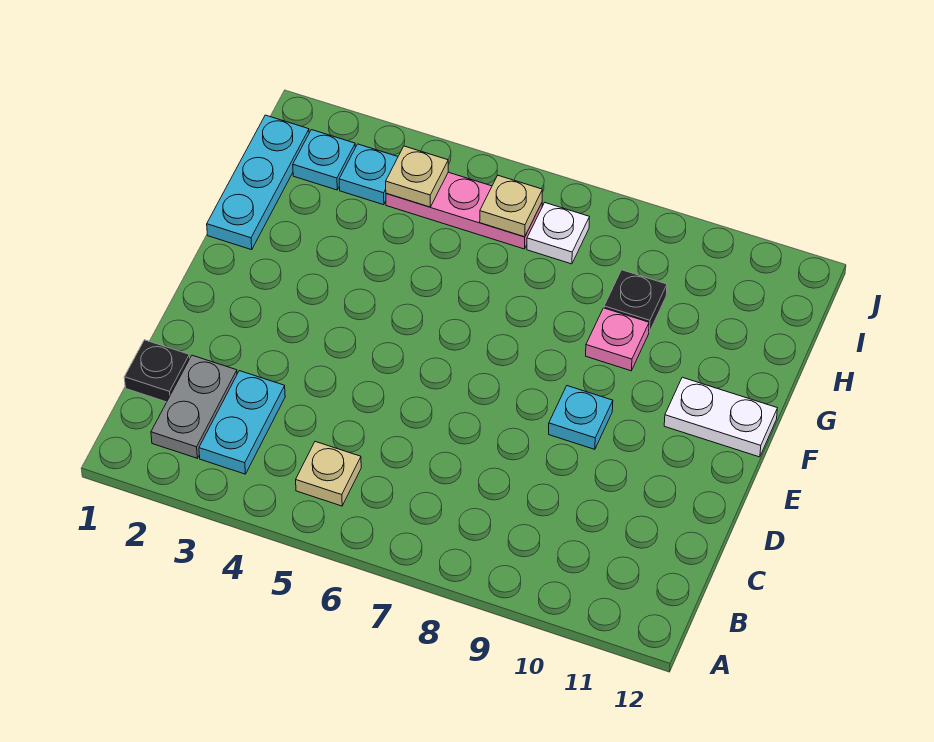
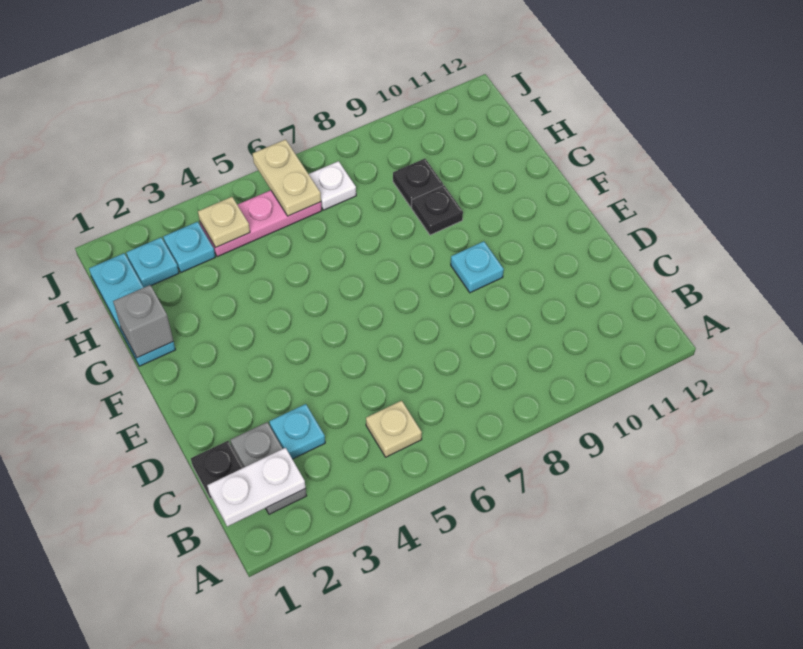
cyan 1x2 plate [199,371,285,474] -> cyan 1x1 plate [269,404,325,459]
white 1x2 plate [664,377,777,457] -> white 1x2 plate moved to [207,448,306,527]
none -> grey 1x1 brick [113,285,173,358]
pink 1x1 plate [586,308,649,371] -> black 1x1 plate [412,185,463,235]
tan 1x1 plate [480,175,542,237] -> tan 1x2 plate [253,140,321,216]

